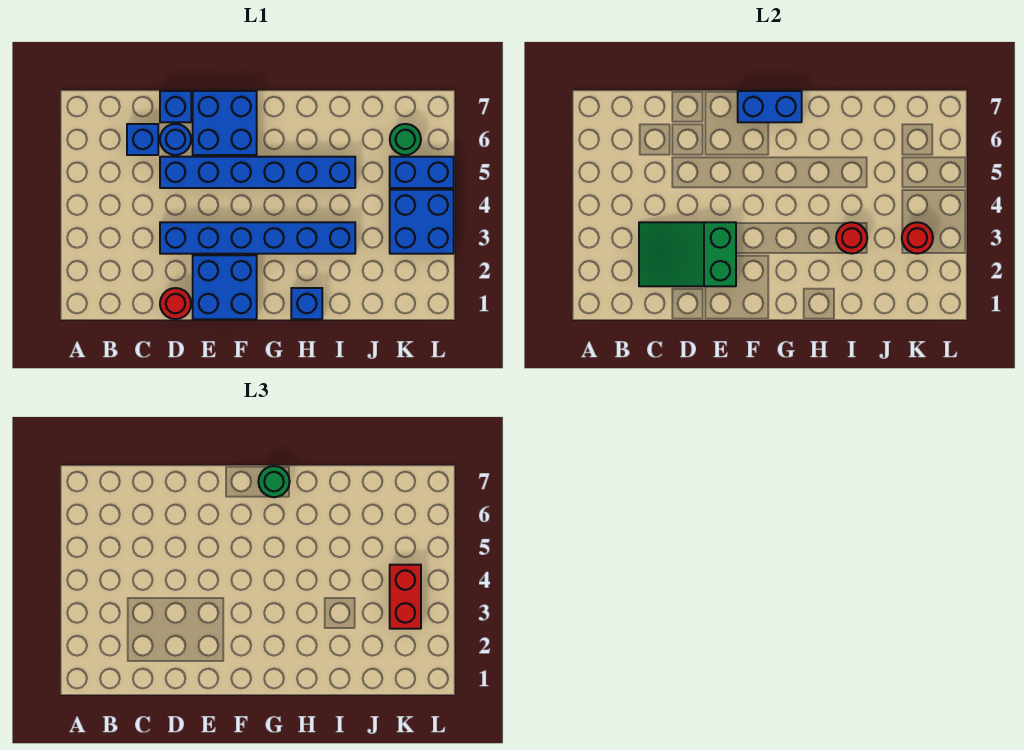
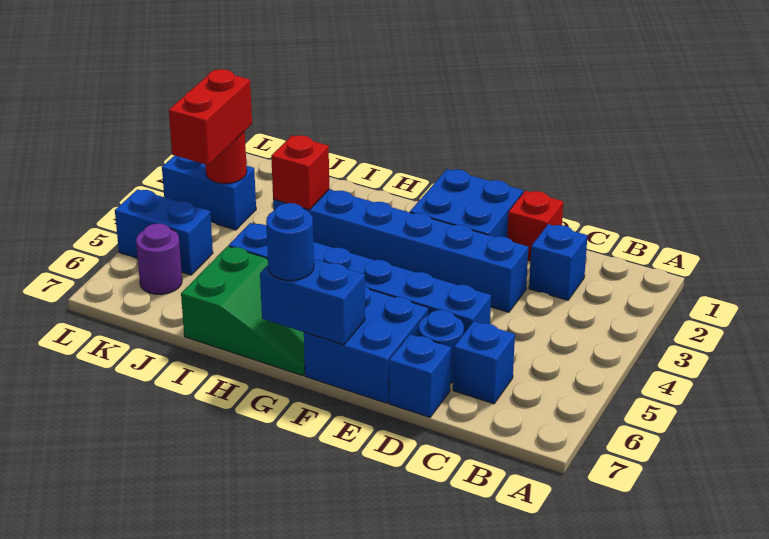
green 2x3 slope [639,222,736,286] -> green 2x3 slope moved to [181,246,305,376]
red 1x1 round brick [160,288,191,319] -> red 1x1 brick [507,191,563,261]
green 1x1 round brick [258,466,290,497] -> blue 1x1 round brick [266,203,314,280]
blue 1x1 brick [291,288,322,319] -> blue 1x1 brick moved to [529,224,588,300]
red 1x1 round brick [836,222,867,254] -> red 1x1 brick [271,135,329,210]
blue 2x2 brick [390,190,454,254] -> blue 1x2 brick [162,155,256,230]
green 1x1 round brick [390,124,421,155] -> purple 1x1 round brick [136,224,182,294]

